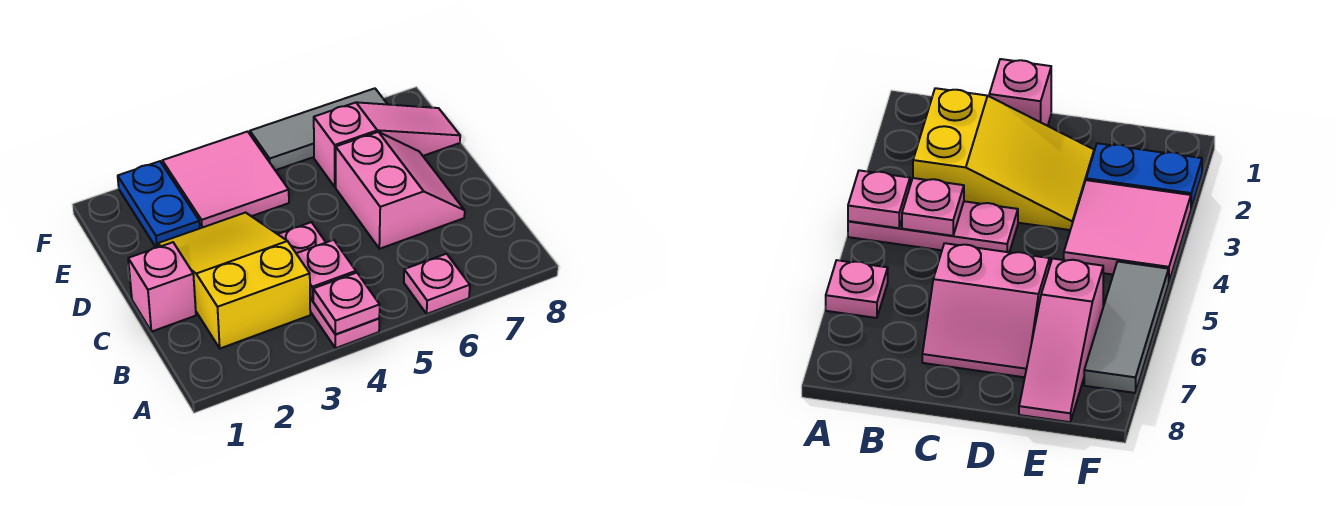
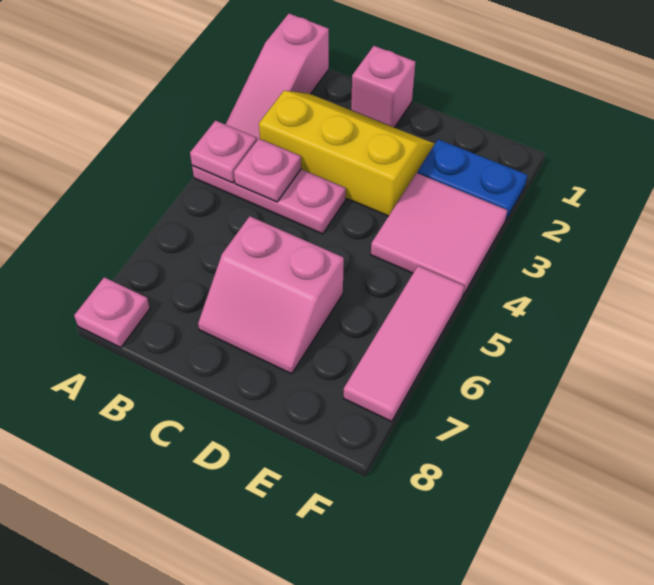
pink 1x1 plate [404,254,470,314] -> pink 1x1 plate moved to [74,277,150,348]
yellow 2x3 slope [157,213,310,348] -> yellow 2x3 slope turned to [259,91,435,216]
pink 1x3 slope [314,102,460,187] -> pink 1x3 slope moved to [226,14,329,140]
grey 1x3 tile [250,88,388,170] -> pink 1x3 tile [344,266,464,421]

